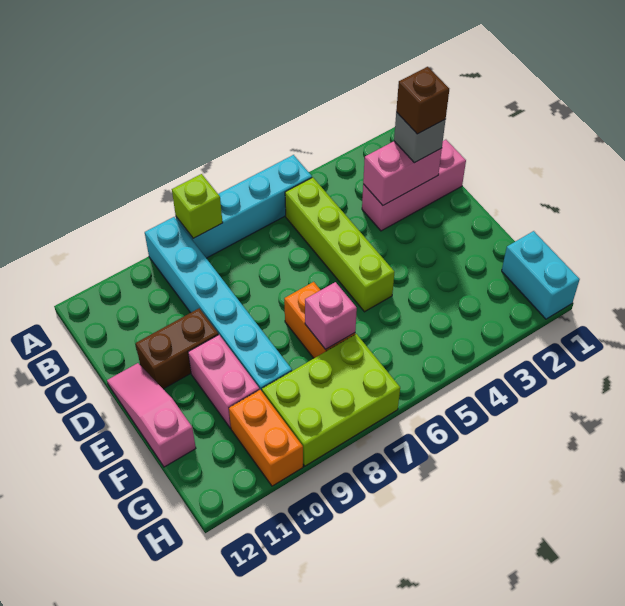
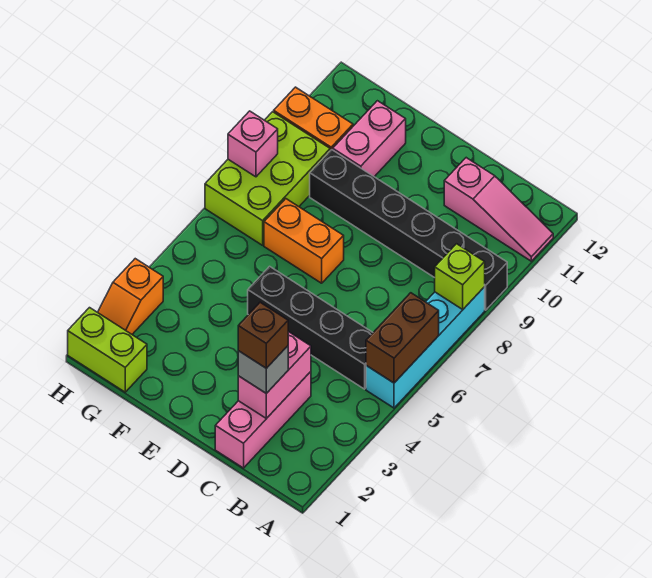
cyan 1x6 brick [145,217,292,391] -> black 1x6 brick [310,150,507,310]
lime 1x4 brick [285,177,394,312] -> black 1x4 brick [248,266,373,389]
brown 1x2 brick [136,308,218,389] -> brown 1x2 brick moved to [366,293,439,383]
pink 1x3 slope [107,363,196,467] -> pink 1x3 slope moved to [444,158,553,261]
pink 1x2 brick [188,335,259,428] -> pink 1x2 brick turned to [333,101,406,177]
pink 1x1 brick [305,282,357,350] -> pink 1x1 brick moved to [228,111,278,177]
cyan 1x2 brick [502,231,580,319] -> lime 1x2 brick [68,308,147,392]
none -> orange 1x2 slope [98,259,163,334]

